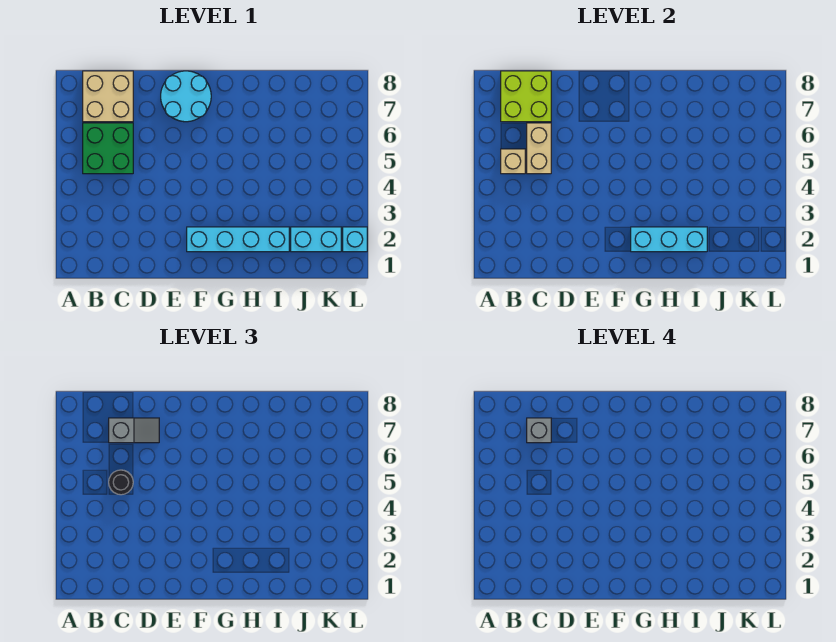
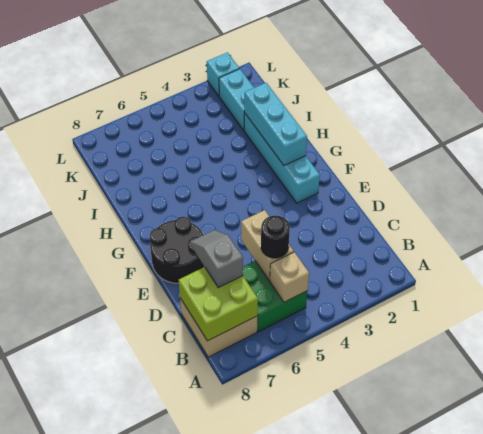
tan 1x2 brick [527,123,551,174] -> tan 1x2 brick turned to [241,210,294,280]
grey 1x1 brick [527,418,551,443] -> none
cyan 2x2 round brick [161,71,211,122] -> black 2x2 round brick [150,216,204,283]

